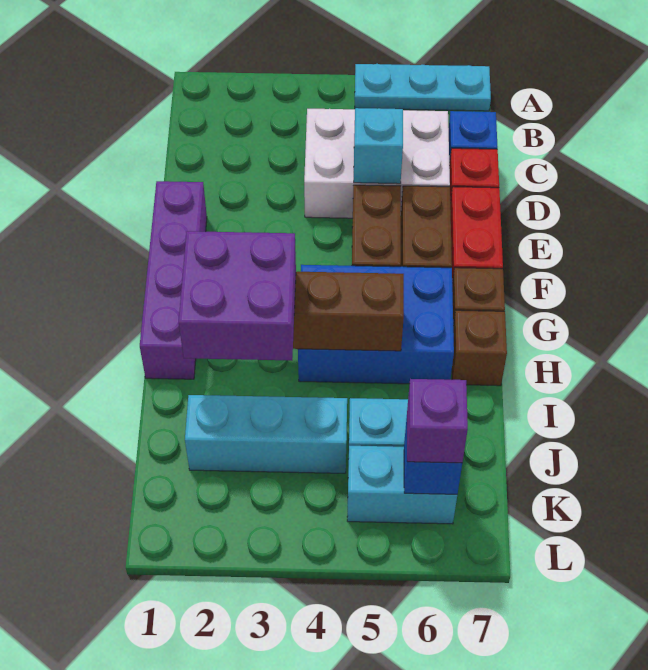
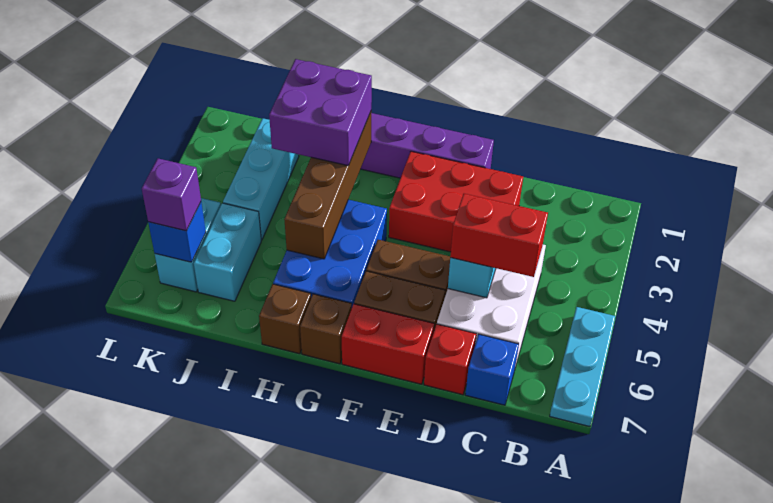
none -> red 1x2 brick [450,194,548,277]
none -> red 2x3 brick [389,151,523,252]

